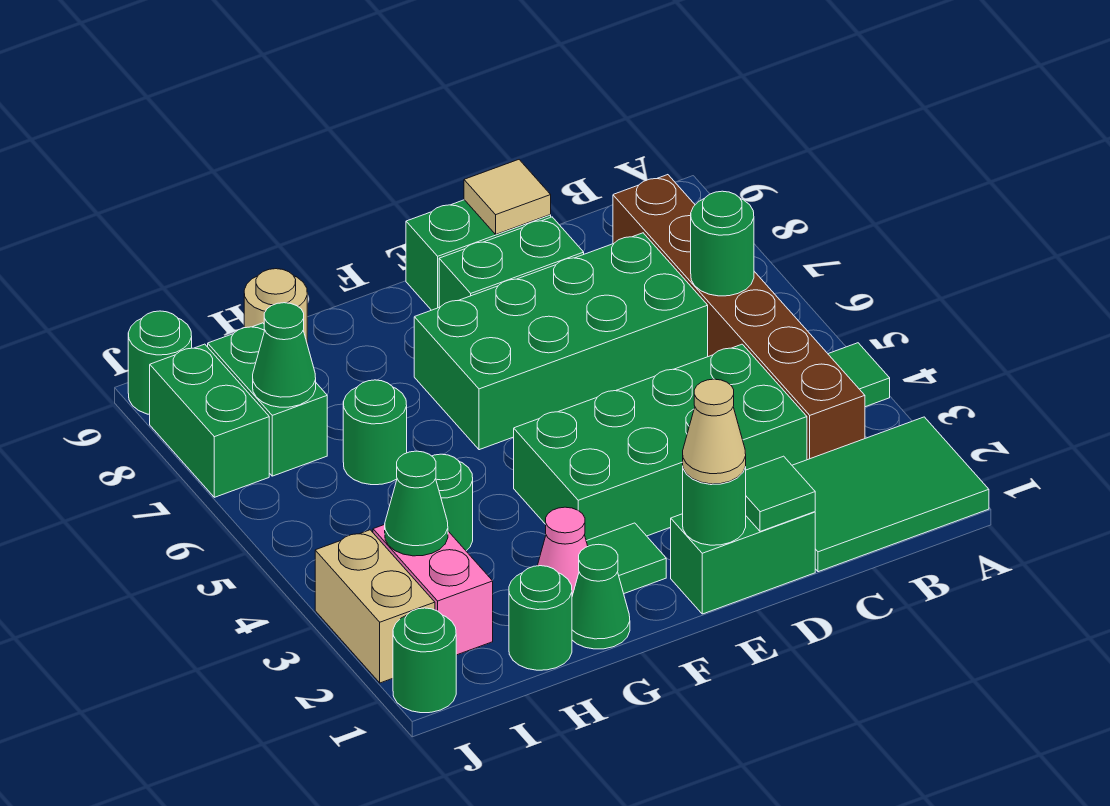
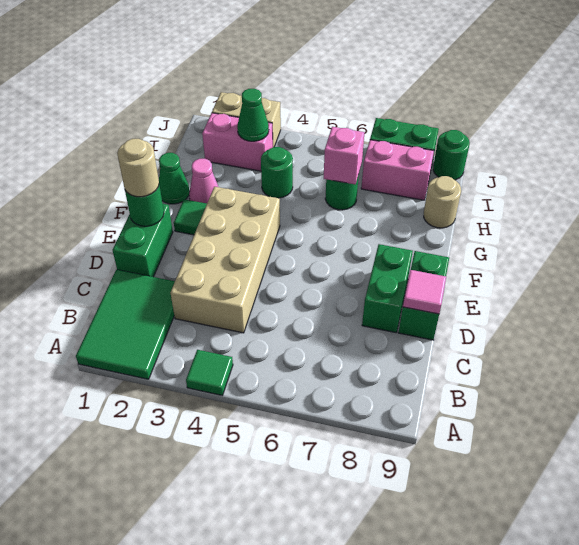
brown 1x6 brick [613,175,865,460] -> none
green 1x1 round brick [691,191,754,296] -> none
green 2x4 brick [514,344,807,541] -> tan 2x4 brick [171,187,280,333]
green 2x4 brick [414,233,708,450] -> none
green 1x1 tile [746,456,815,532] -> none
tan 1x1 tile [464,160,551,234] -> pink 1x1 tile [403,270,446,314]
tan 1x1 cone [683,379,746,484] -> tan 1x1 round brick [117,139,159,197]
green 1x1 round brick [509,566,572,670] -> none
none -> pink 1x1 brick [324,127,365,184]
green 1x2 brick [208,323,327,476] -> pink 1x2 brick [361,140,434,200]
green 1x1 cone [253,303,316,407] -> none
green 1x1 round brick [393,608,456,713] -> none

